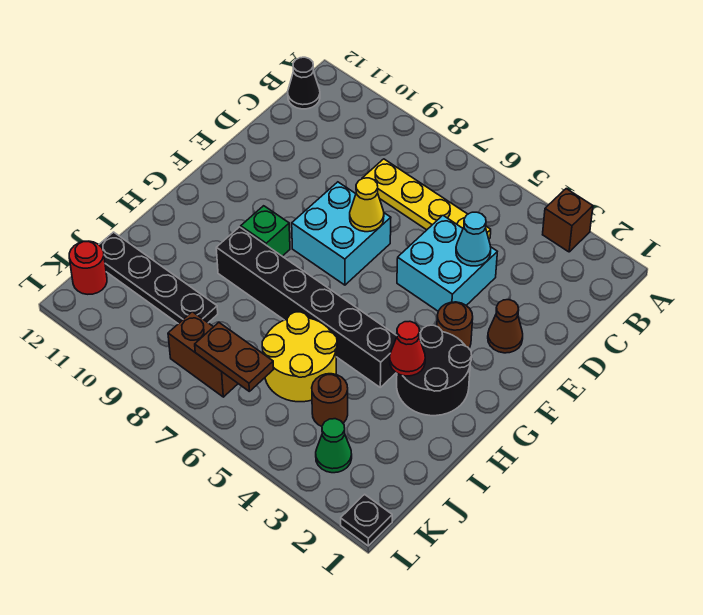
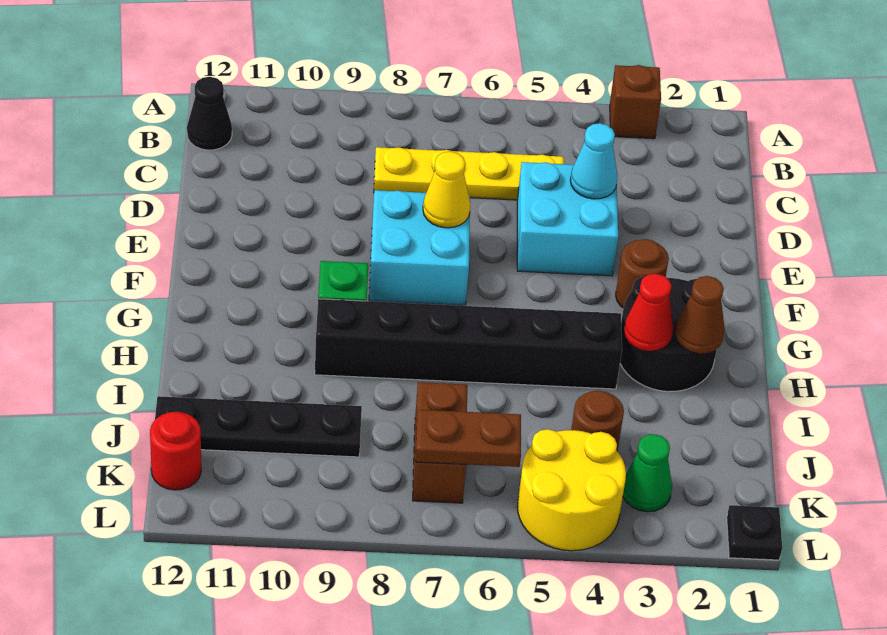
brown 1x1 cone [488,300,523,353] -> brown 1x1 cone moved to [675,276,725,354]
yellow 2x2 round brick [262,312,337,402] -> yellow 2x2 round brick moved to [517,429,626,551]
brown 1x2 brick [168,312,238,397] -> brown 1x2 brick turned to [413,382,467,503]

